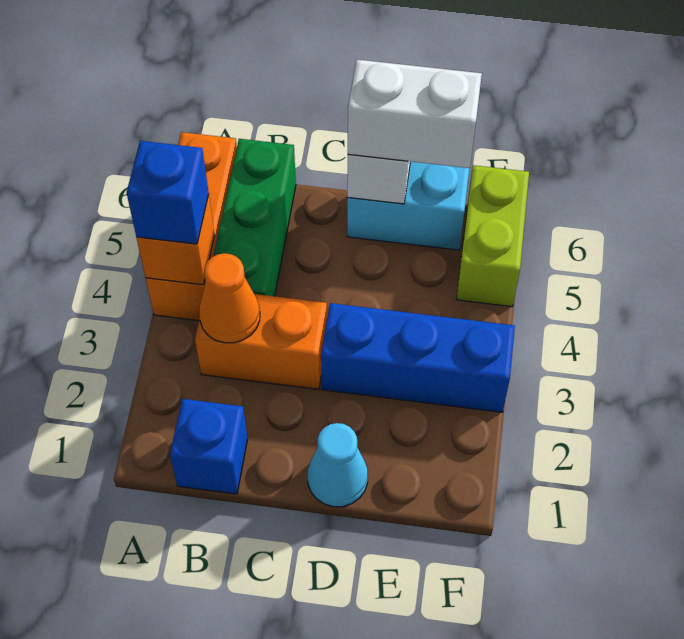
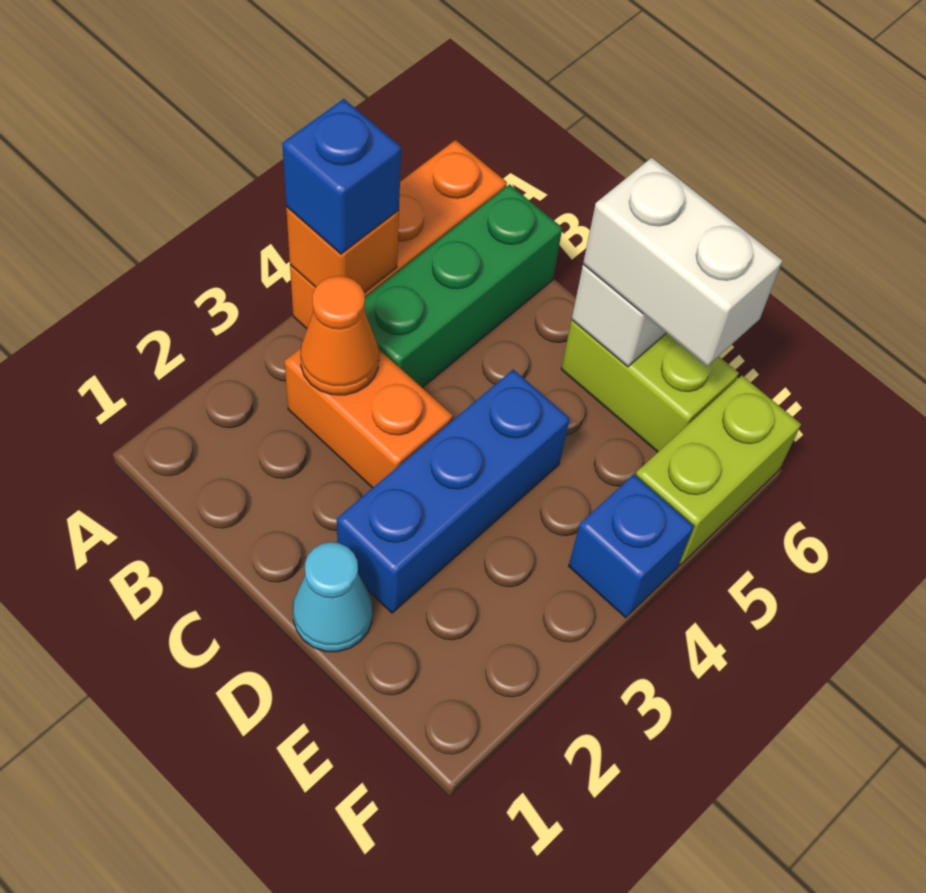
blue 1x1 brick [170,399,248,494] -> blue 1x1 brick moved to [569,474,694,618]
blue 1x3 brick [321,303,515,412] -> blue 1x3 brick turned to [337,369,570,613]
cyan 1x2 brick [347,162,470,250] -> lime 1x2 brick [561,320,739,452]

